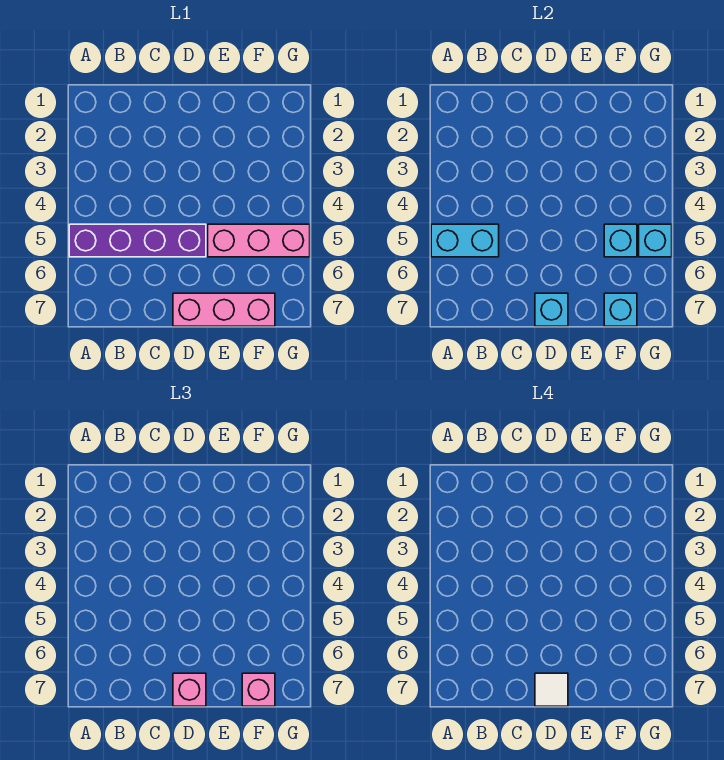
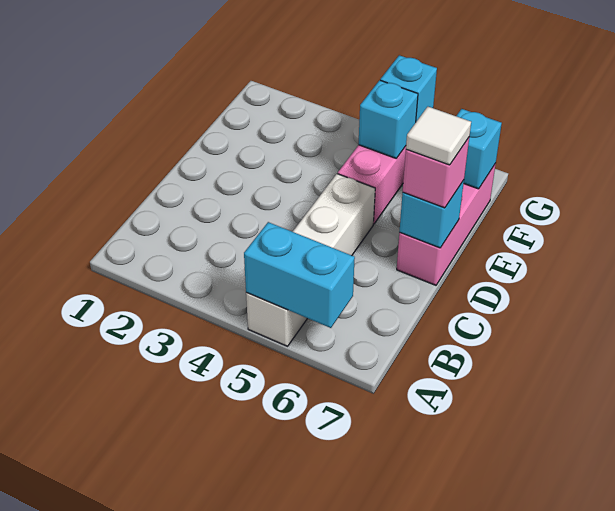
purple 1x4 brick [69,224,206,257] -> white 1x4 brick [246,174,375,346]
cyan 1x2 brick [431,224,499,257] -> cyan 1x2 brick turned to [244,222,355,328]
pink 1x1 brick [242,673,275,706] -> none

